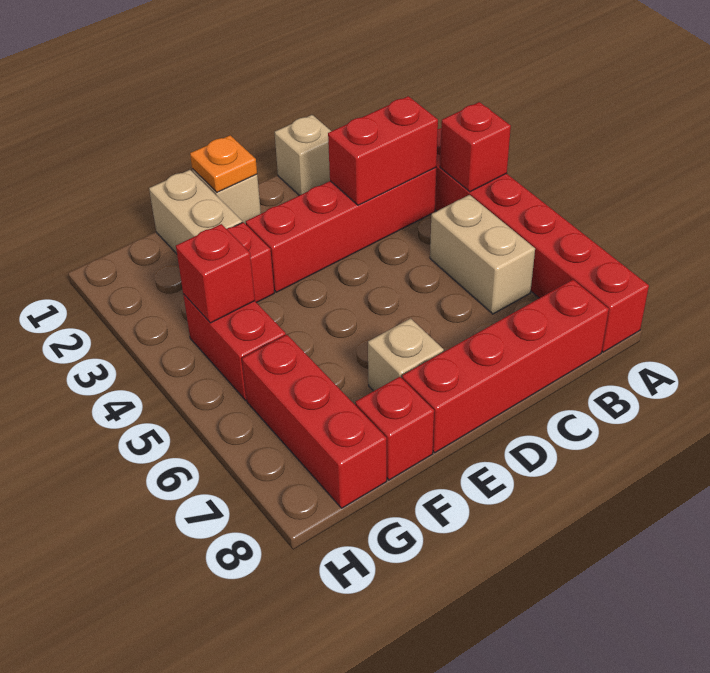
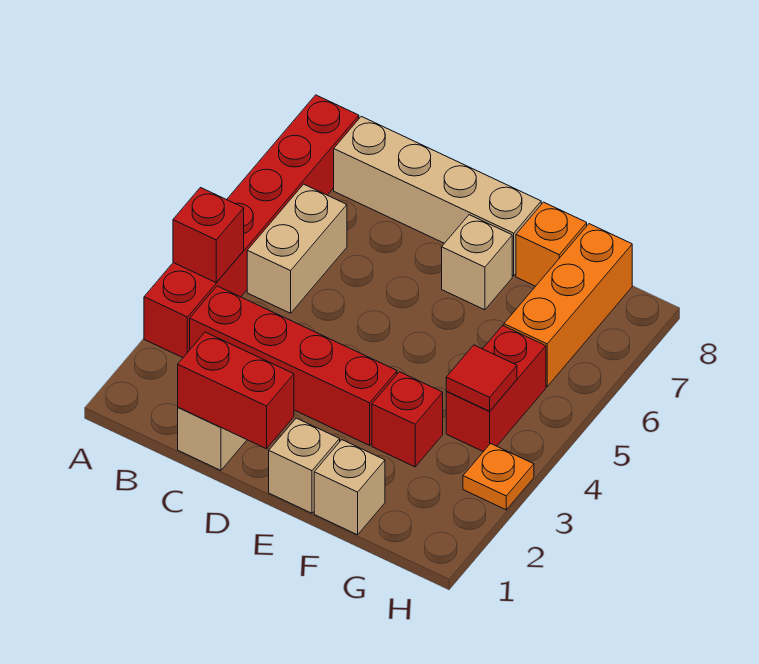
red 1x2 brick [328,96,438,205] -> red 1x2 brick moved to [178,332,294,449]
red 1x4 brick [402,280,609,453] -> tan 1x4 brick [334,116,541,276]
orange 1x1 plate [190,135,257,192] -> orange 1x1 plate moved to [463,444,534,510]
tan 1x2 brick [149,170,242,254] -> tan 1x1 brick [314,440,385,535]
red 1x1 brick [355,377,434,480] -> orange 1x1 brick [516,202,587,286]
red 1x1 brick [176,224,255,323] -> red 1x1 tile [446,345,517,411]
red 1x3 brick [242,335,387,508] -> orange 1x3 brick [504,224,632,386]

